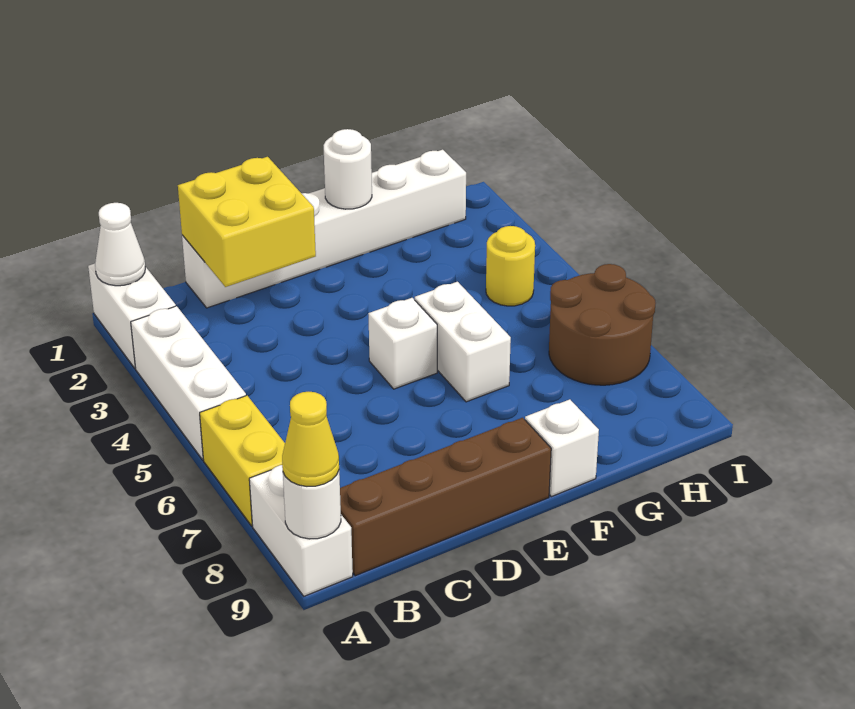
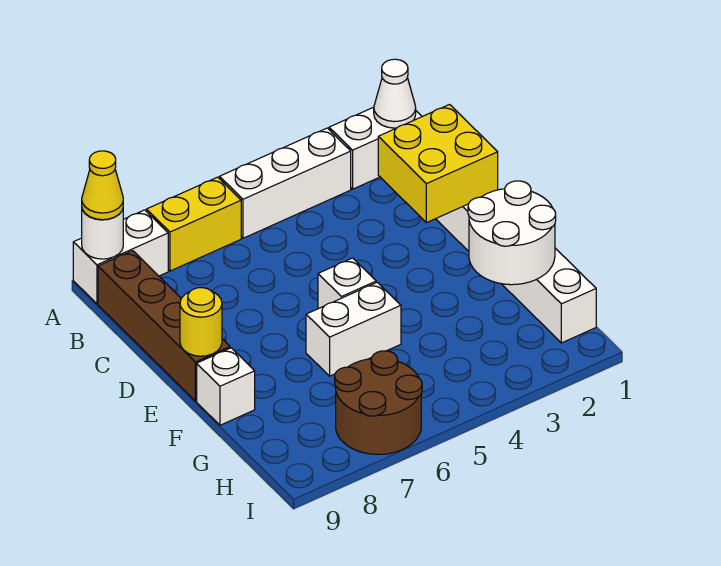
white 1x1 round brick [324,129,372,209] -> white 2x2 round brick [468,181,556,285]
yellow 1x1 round brick [486,226,535,306] -> yellow 1x1 round brick moved to [180,288,222,356]

